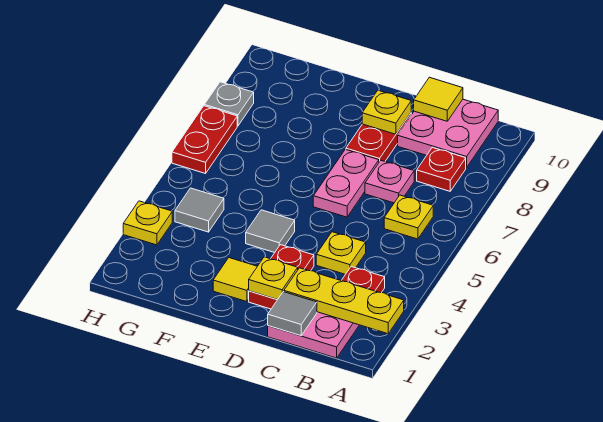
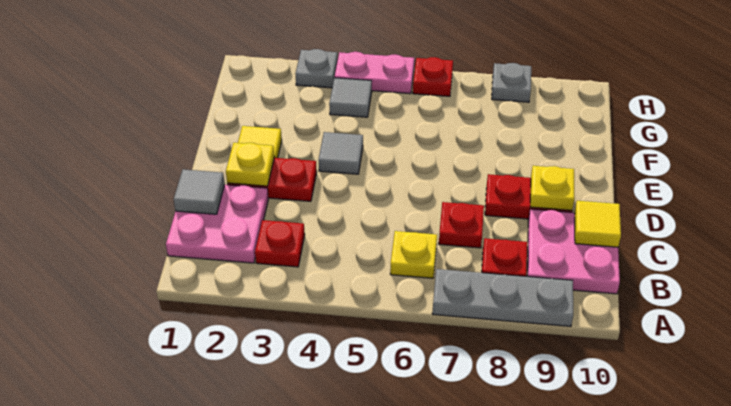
yellow 1x3 plate [284,268,404,334] -> none
none -> grey 1x3 plate [432,269,573,326]
yellow 1x1 plate [316,232,366,274] -> none
pink 1x1 plate [365,160,414,203] -> red 1x1 plate [439,202,484,248]
pink 1x2 plate [313,149,379,217] -> pink 1x2 plate moved to [335,52,414,94]
yellow 1x1 plate [123,201,172,245] -> grey 1x1 plate [296,49,338,88]
red 1x2 plate [172,106,237,174] -> red 1x1 plate [413,57,453,96]

